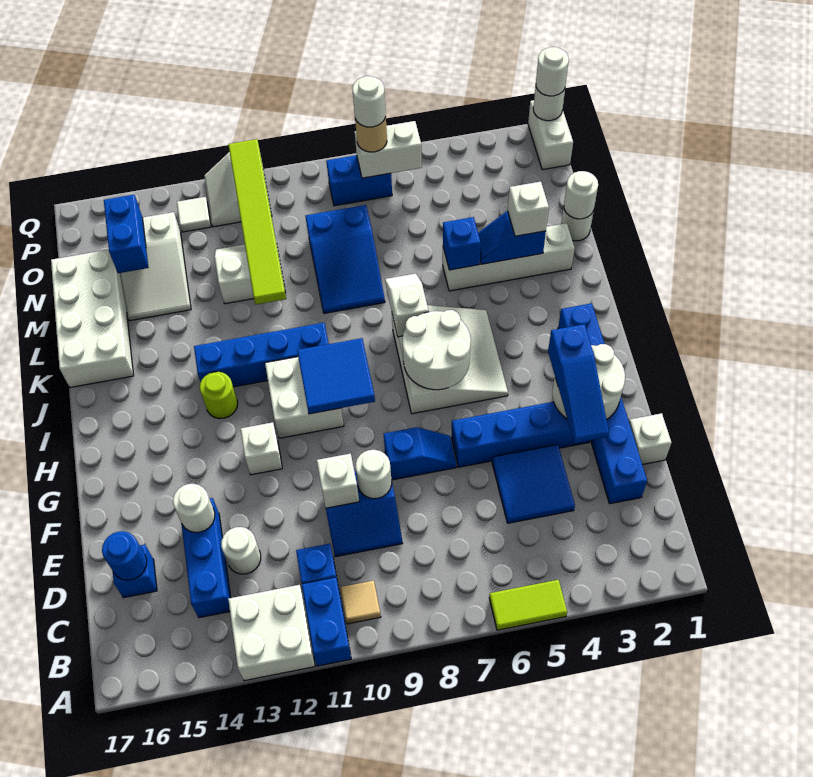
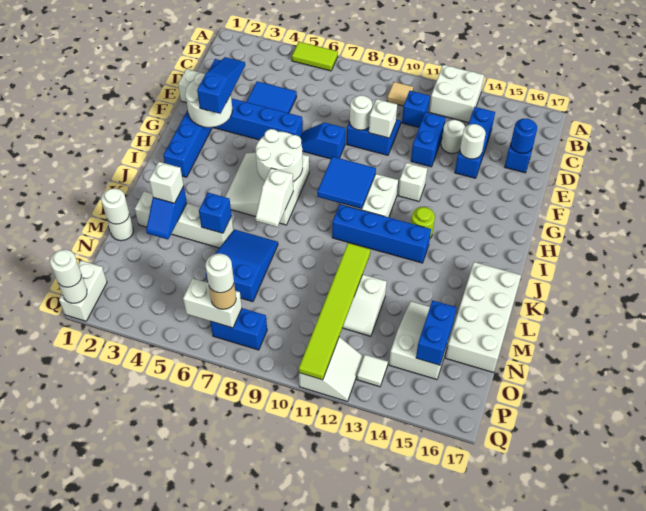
blue 1x2 brick [302,578,351,666] -> blue 1x2 brick moved to [411,112,446,167]
blue 1x2 slope [478,211,546,264] -> blue 1x2 slope turned to [146,186,187,239]
blue 2x3 slope [305,205,385,313] -> blue 2x3 slope moved to [206,230,278,302]

